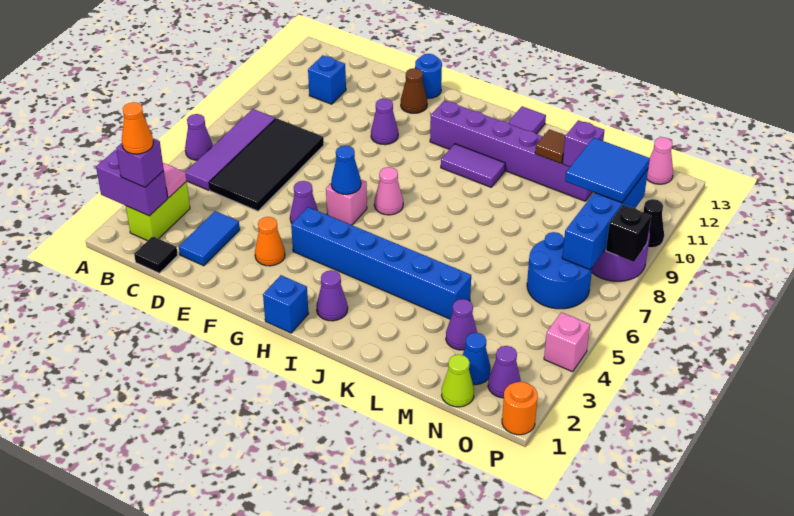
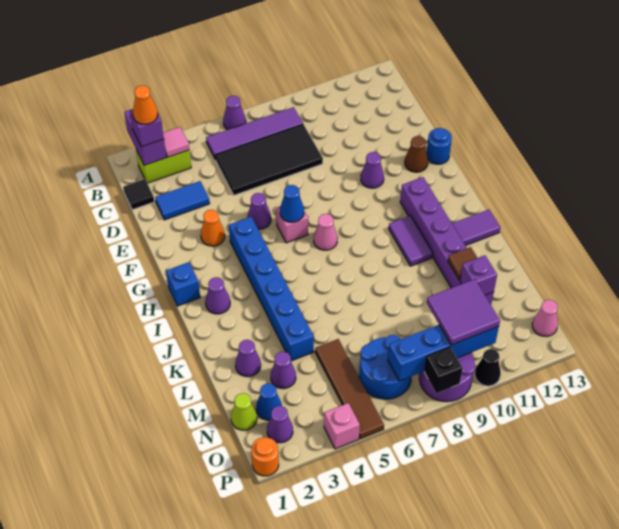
blue 1x1 brick [308,55,346,104] -> none
none -> purple 1x1 cone [235,340,261,377]
none -> brown 1x4 tile [315,339,384,439]
blue 2x2 tile [565,138,650,203] -> purple 2x2 tile [427,279,500,345]

